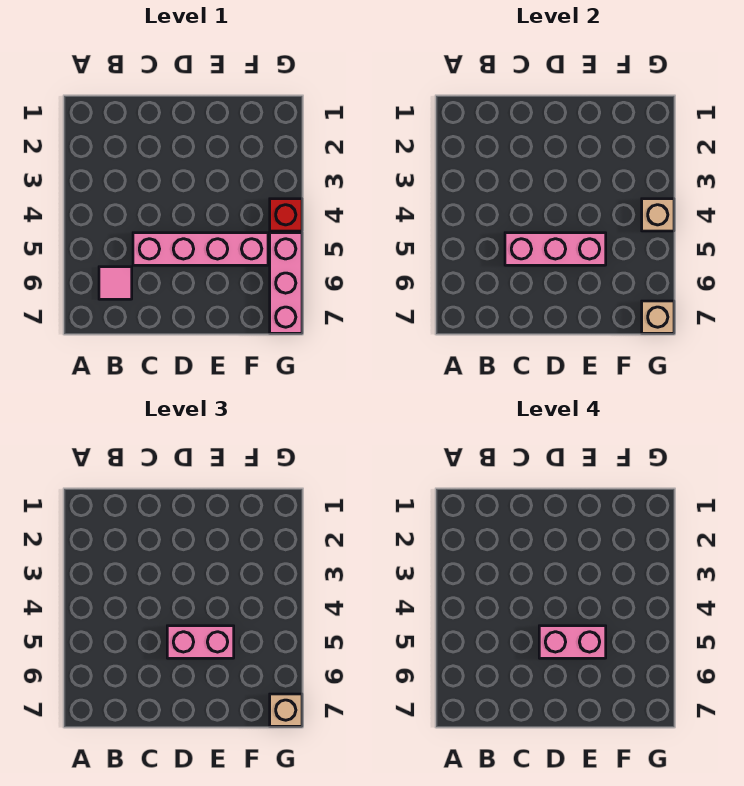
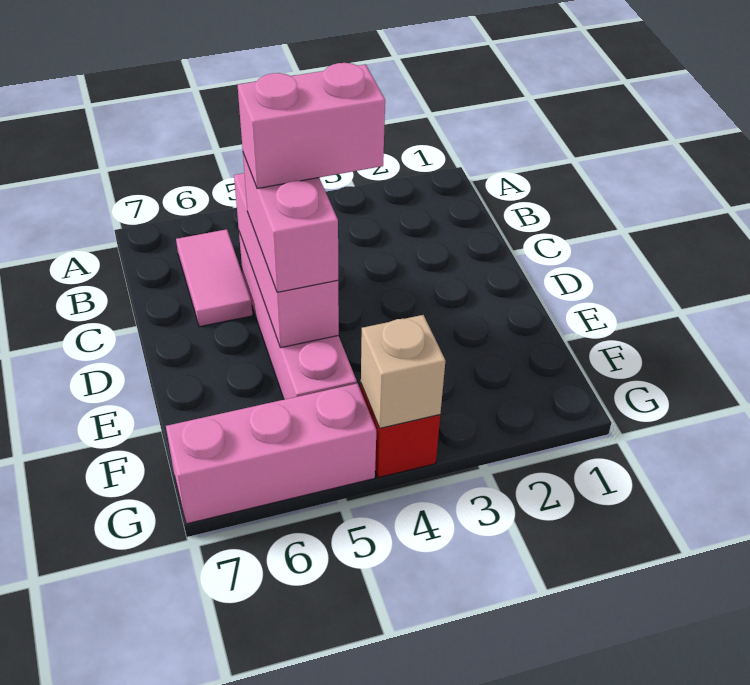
pink 1x1 tile [99,267,132,299] -> pink 1x2 tile [176,229,253,327]
pink 1x2 brick [539,626,606,658] -> pink 1x2 brick turned to [238,63,385,189]
tan 1x1 brick [642,301,674,333] -> none
tan 1x1 brick [270,694,302,726] -> none

